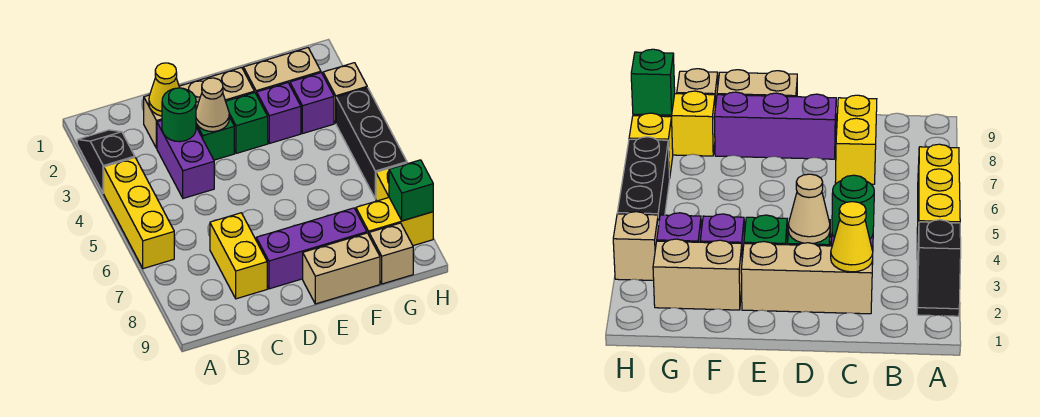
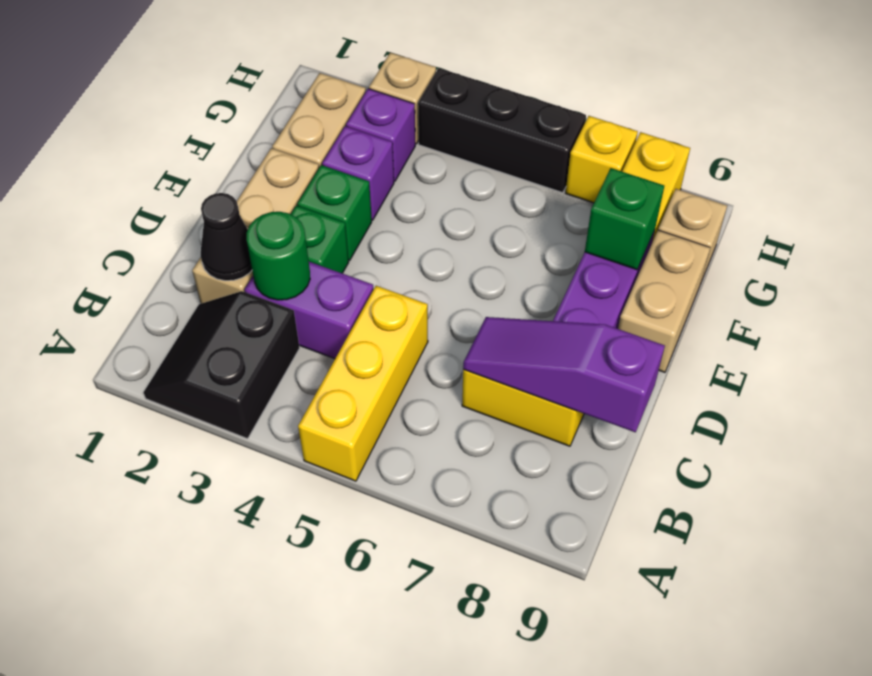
black 1x2 slope [77,130,135,193] -> black 2x2 slope [143,291,299,439]
yellow 1x3 brick [104,158,174,269] -> yellow 1x3 brick turned to [298,286,428,481]
yellow 1x1 cone [149,63,180,116] -> black 1x1 cone [201,193,252,281]
none -> purple 1x3 slope [463,317,665,432]
tan 1x1 cone [196,78,229,132] -> none
green 1x1 brick [389,160,433,221] -> green 1x1 brick moved to [585,168,664,270]

